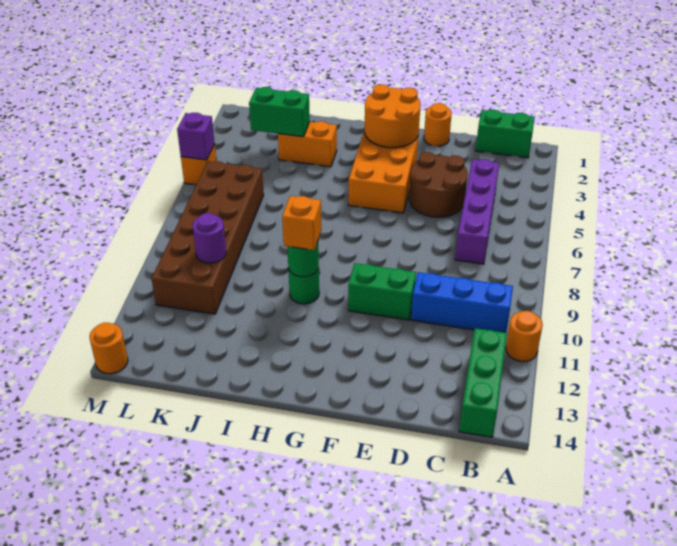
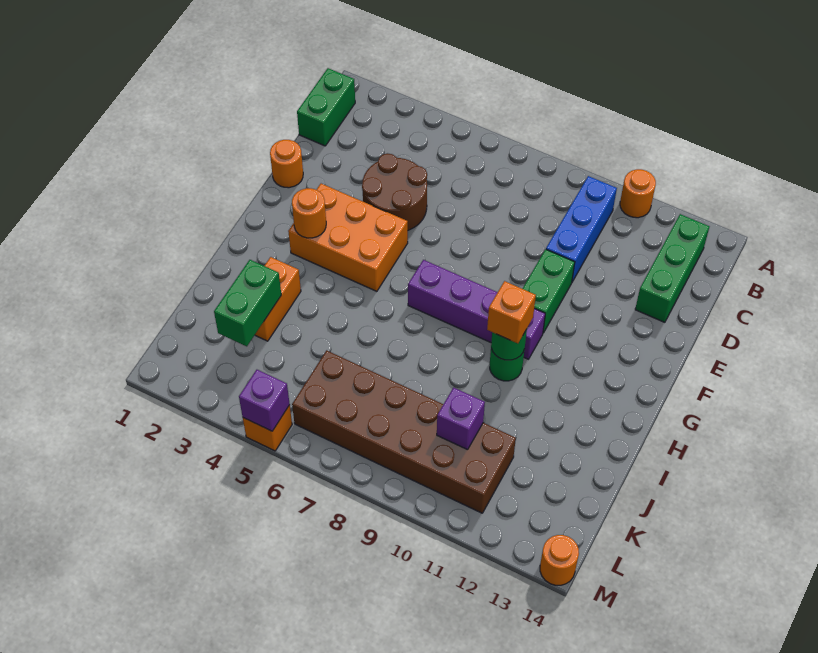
green 1x3 brick [459,328,507,437] -> green 1x3 brick turned to [635,214,709,322]
purple 1x4 brick [455,159,499,264] -> purple 1x4 brick moved to [408,260,545,359]
orange 2x2 round brick [365,84,421,148] -> orange 1x1 round brick [292,188,326,238]
purple 1x1 round brick [193,213,226,263] -> purple 1x1 brick [437,388,485,450]

